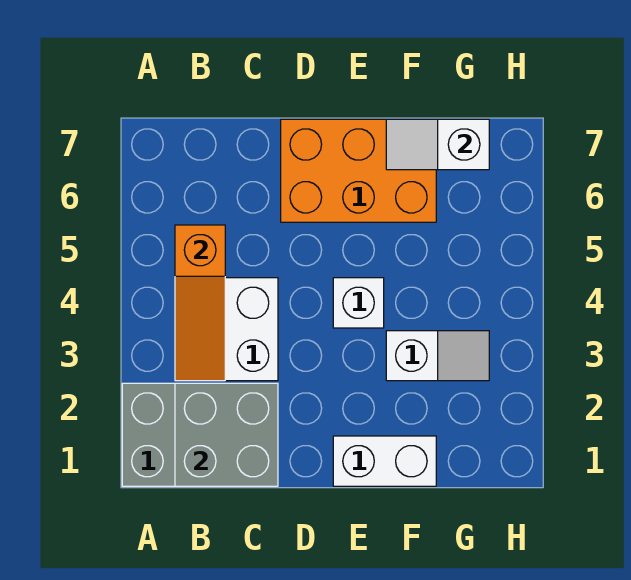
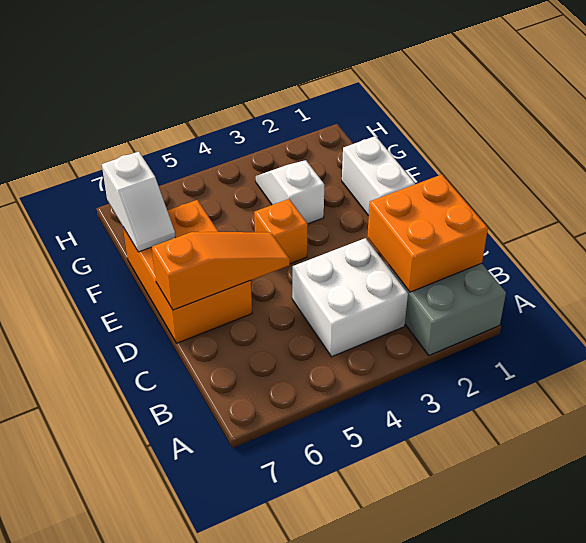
grey 2x2 brick [175,383,278,486] -> orange 2x2 brick [367,174,488,292]
orange 1x3 slope [175,225,225,381] -> orange 1x3 slope moved to [152,232,290,310]
white 1x1 brick [333,278,384,328] -> orange 1x1 brick [254,199,308,264]

